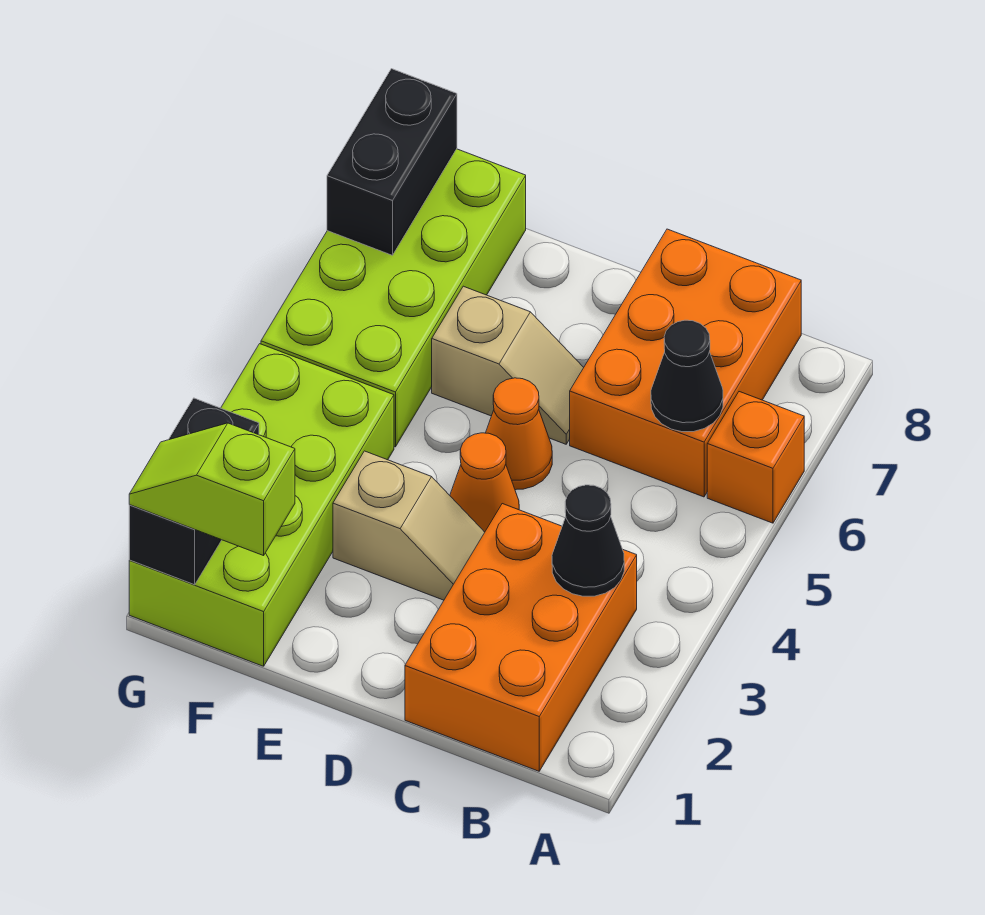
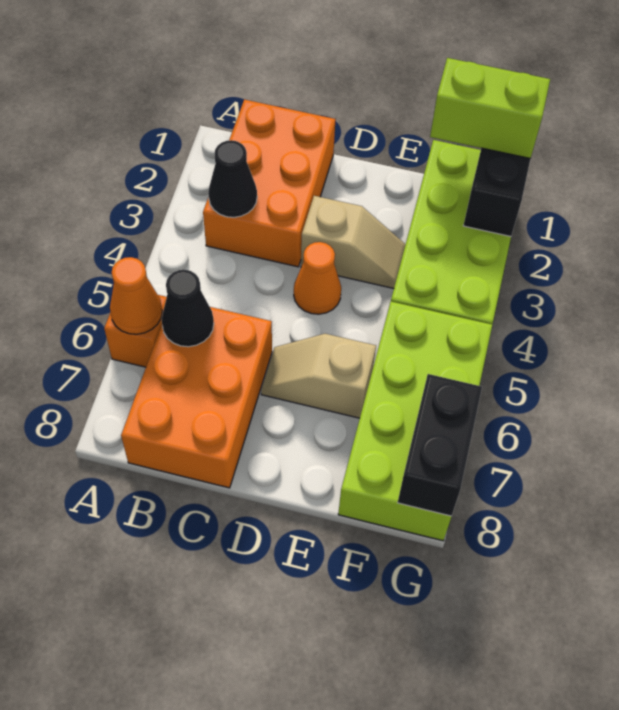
tan 1x2 slope [333,451,485,600] -> tan 1x2 slope turned to [301,196,406,288]
orange 1x1 cone [486,378,552,490] -> orange 1x1 cone moved to [110,257,162,334]
lime 1x2 slope [129,423,295,556] -> lime 1x2 brick [430,58,550,159]

